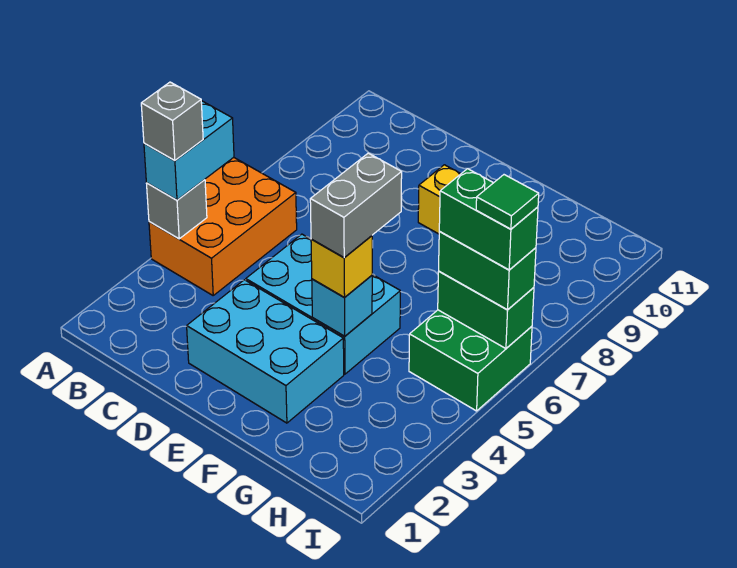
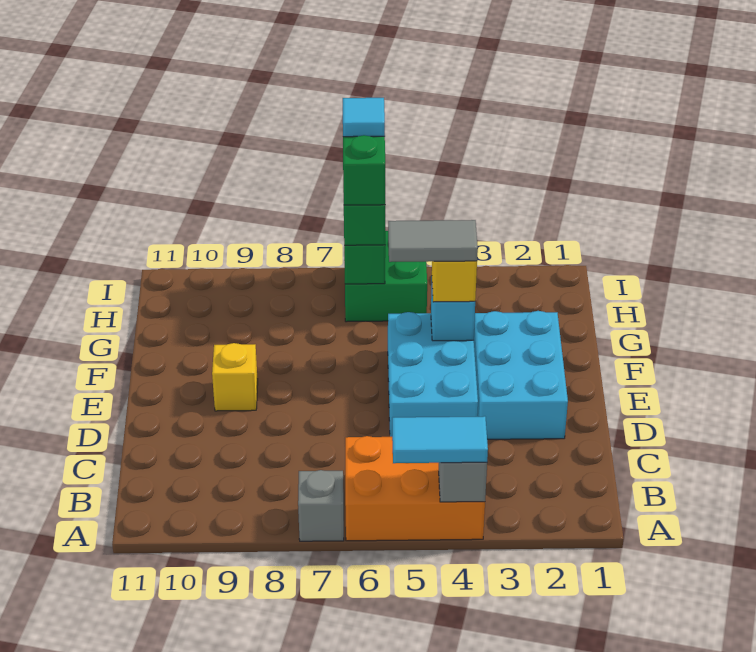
cyan 1x2 brick [144,101,234,200] -> cyan 1x2 tile [392,416,488,463]
grey 1x1 brick [141,82,203,160] -> grey 1x1 brick moved to [298,470,344,541]
grey 1x2 brick [310,153,402,258] -> grey 1x2 tile [388,220,478,262]
green 1x1 tile [476,175,539,229] -> cyan 1x1 tile [343,98,385,137]

